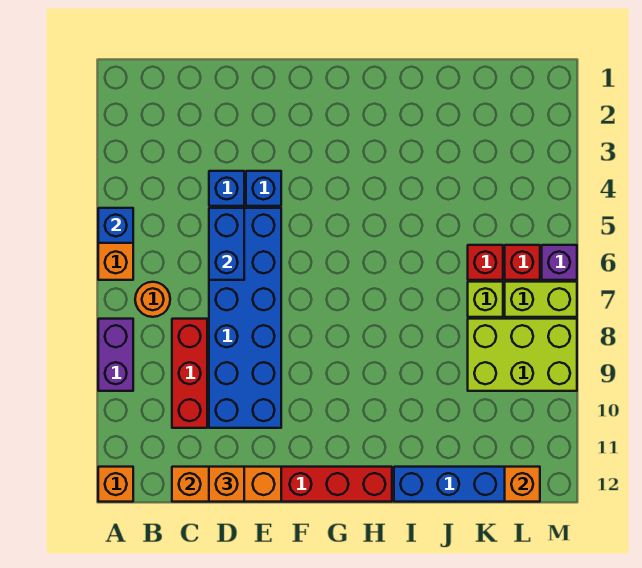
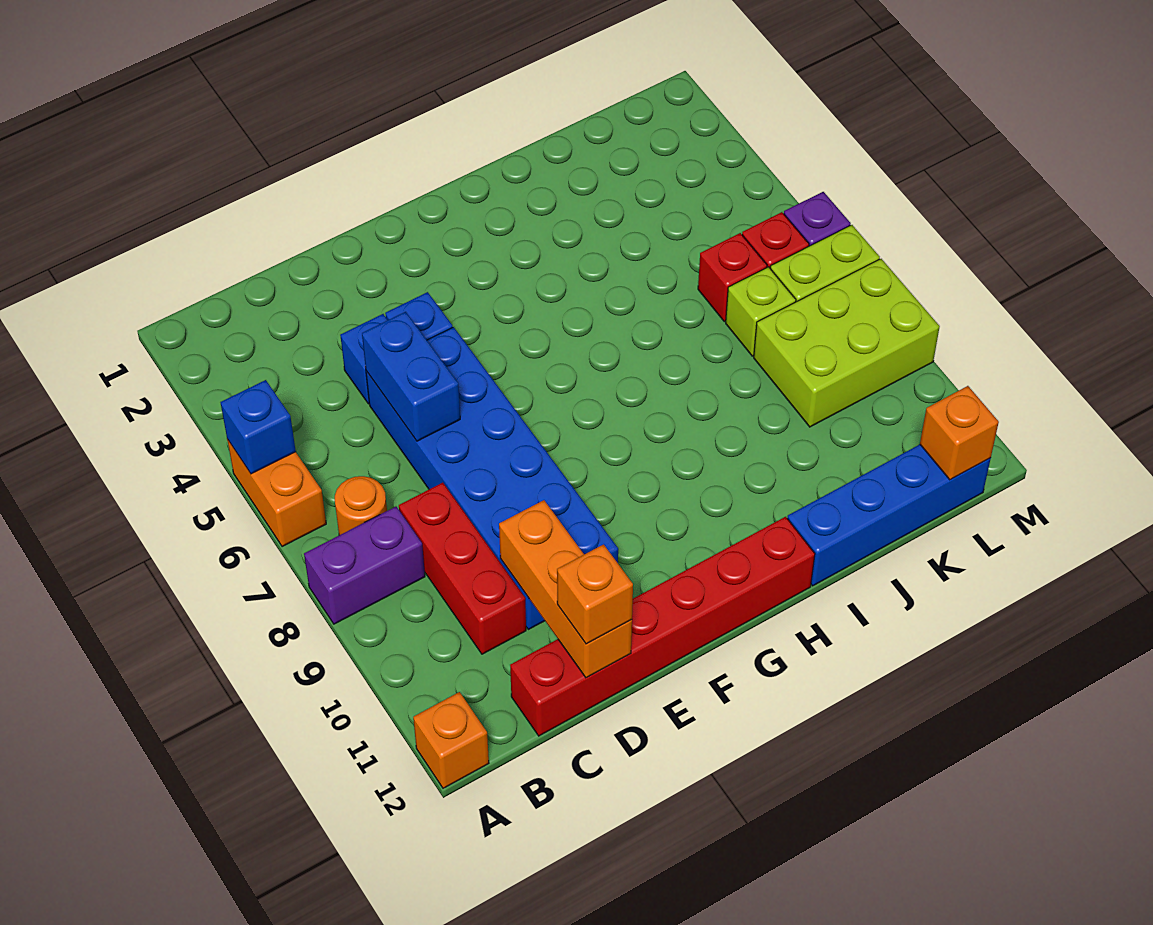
purple 1x2 brick [98,319,133,391] -> purple 1x2 brick turned to [304,507,425,624]
orange 1x3 brick [172,467,281,502] -> orange 1x3 brick turned to [499,500,632,678]

